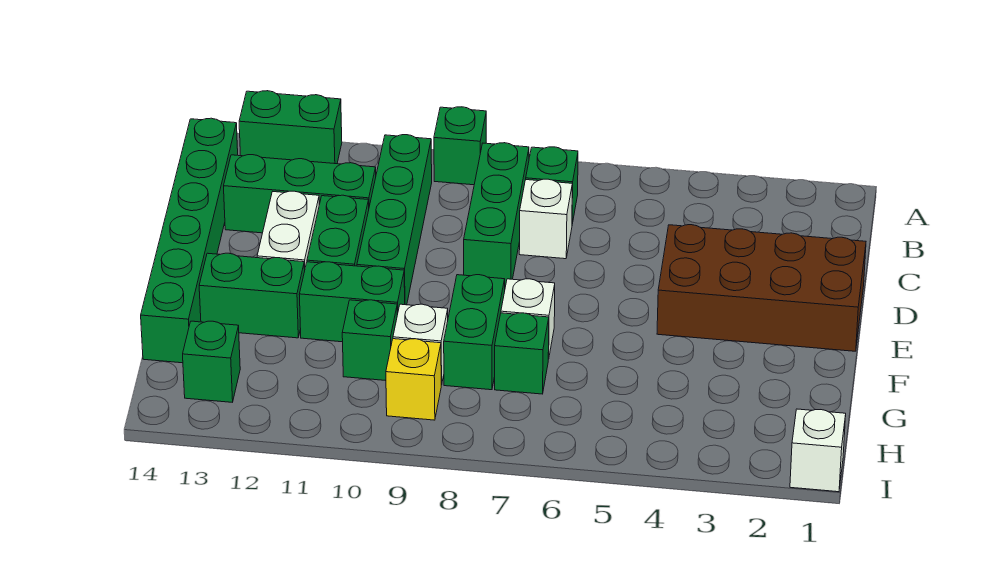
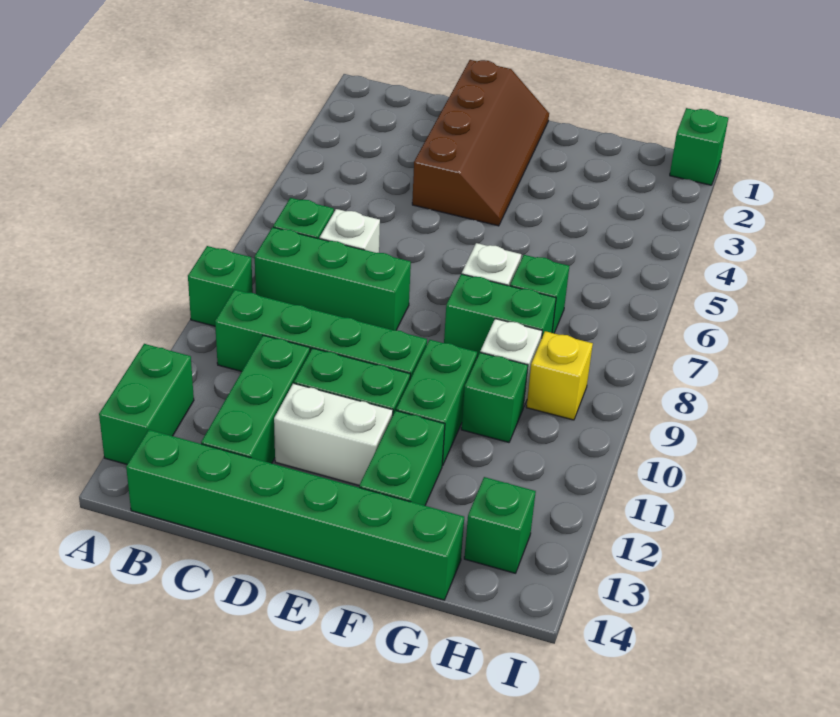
brown 2x4 brick [657,225,866,351] -> brown 2x4 slope [412,60,549,226]
white 1x1 brick [790,409,846,492] -> green 1x1 brick [670,108,728,185]

